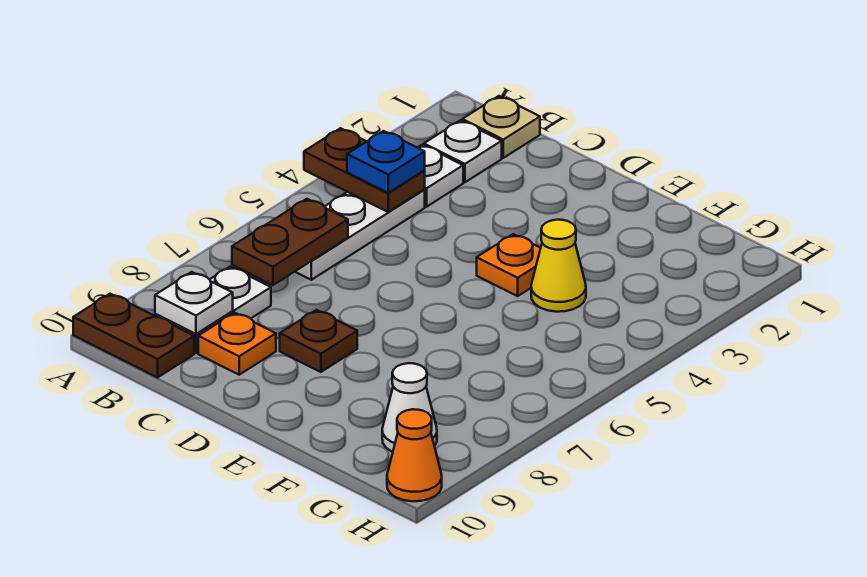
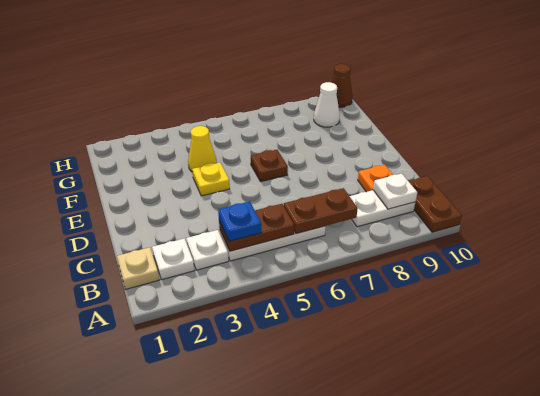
brown 1x2 plate [304,128,425,212] -> brown 1x2 plate turned to [219,204,294,251]
brown 1x1 plate [280,310,357,372] -> brown 1x1 plate moved to [251,150,288,182]
orange 1x1 plate [477,234,541,296] -> yellow 1x1 plate [192,163,230,196]
orange 1x1 cone [387,409,442,501] -> brown 1x1 cone [331,64,352,107]

